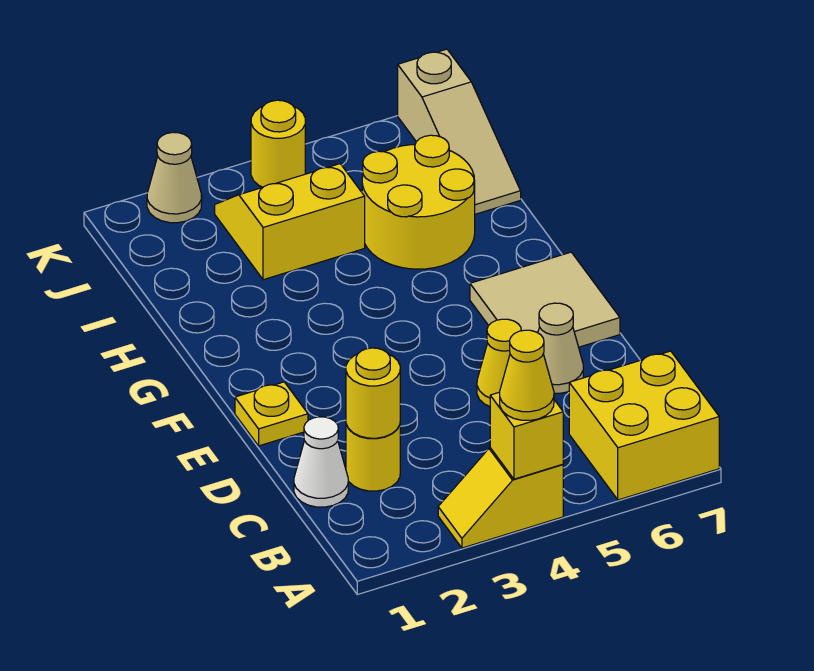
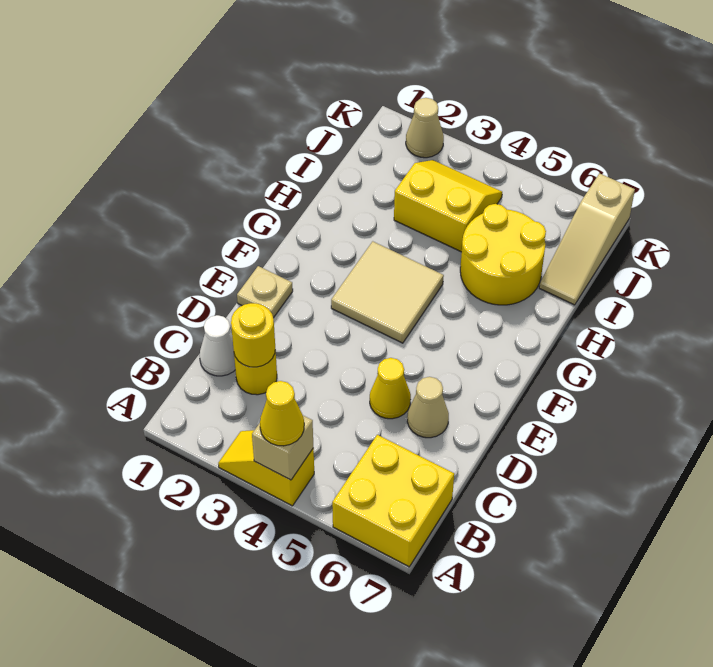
yellow 1x1 brick [490,392,563,479] -> tan 1x1 brick [252,416,313,480]
yellow 1x1 plate [235,382,308,446] -> tan 1x1 plate [237,266,293,318]
tan 2x2 tile [470,252,620,347] -> tan 2x2 tile moved to [331,241,444,343]
yellow 1x1 round brick [251,100,305,187] -> none

